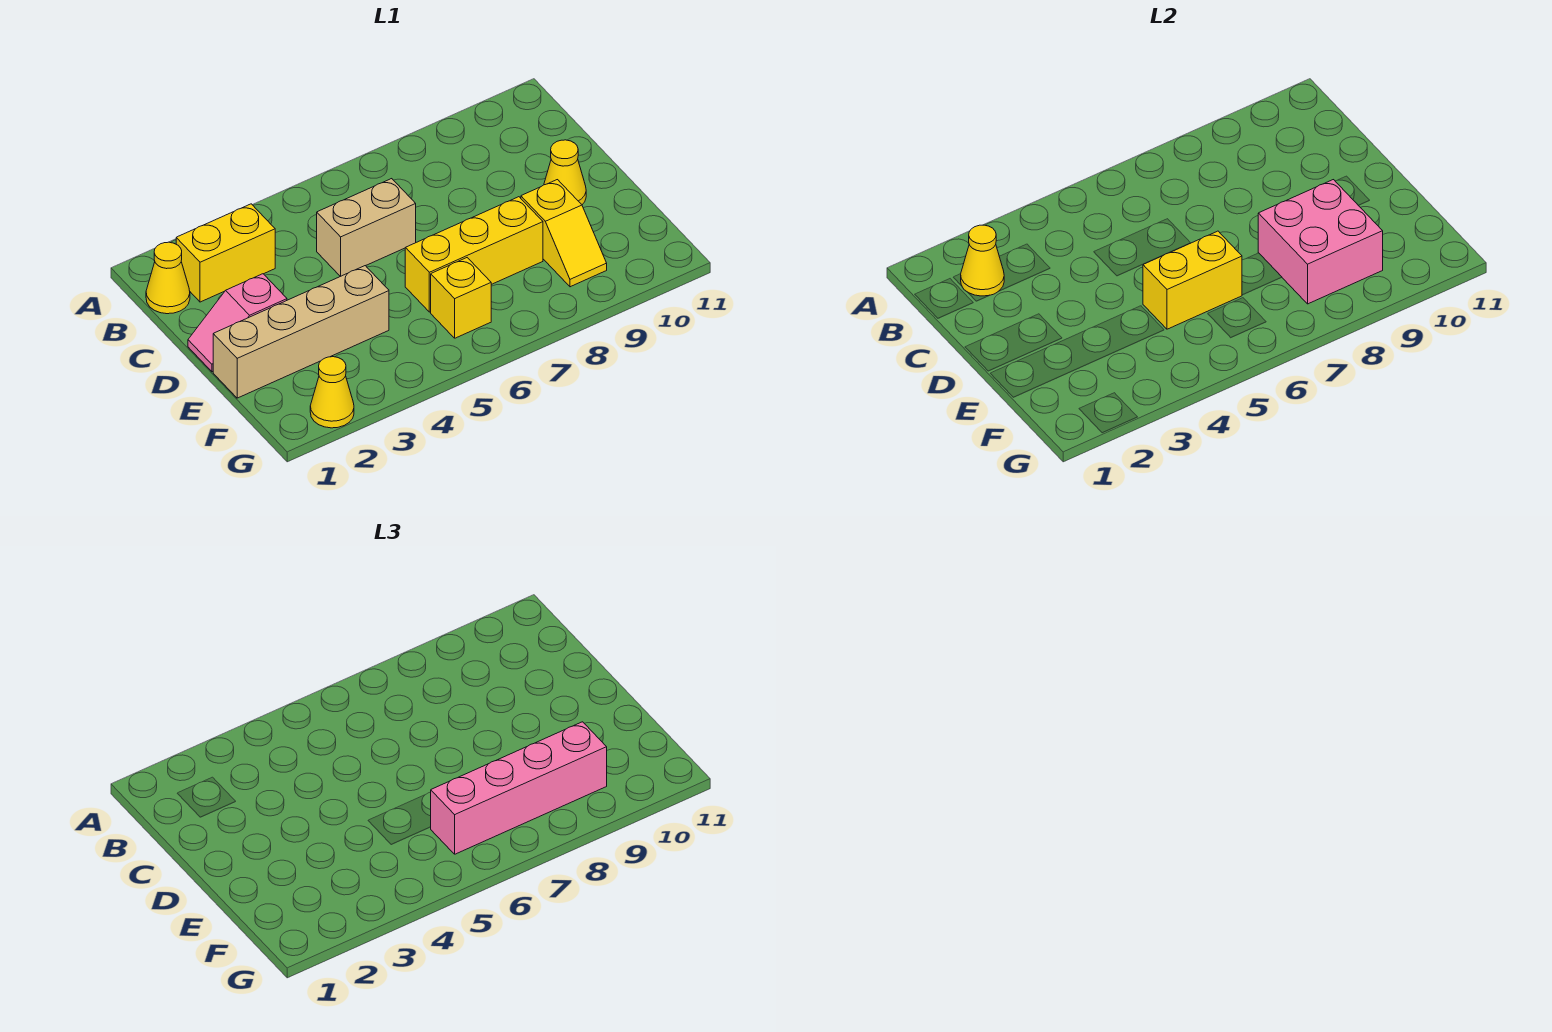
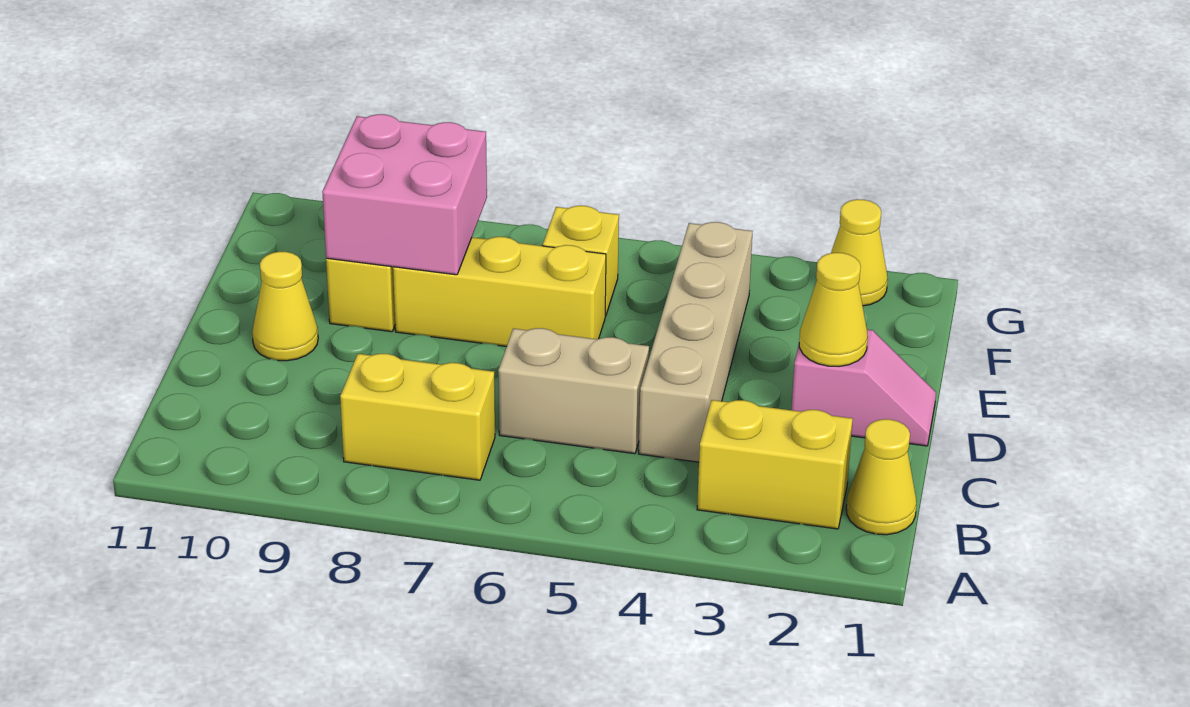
yellow 1x1 cone [961,225,1004,296] -> yellow 1x1 cone moved to [799,253,868,366]
tan 1x4 brick [213,266,389,398] -> tan 1x4 brick turned to [639,222,752,462]
yellow 1x2 brick [1143,231,1242,329] -> yellow 1x2 brick moved to [340,354,495,480]
pink 1x4 brick [431,722,607,854] -> none

